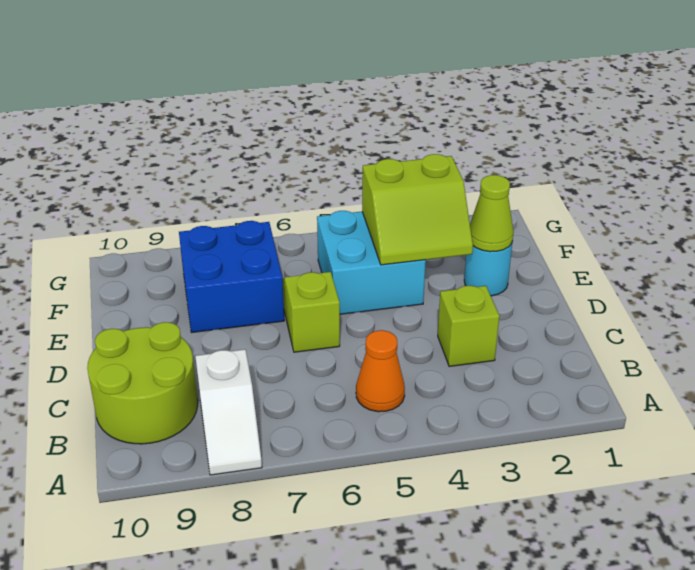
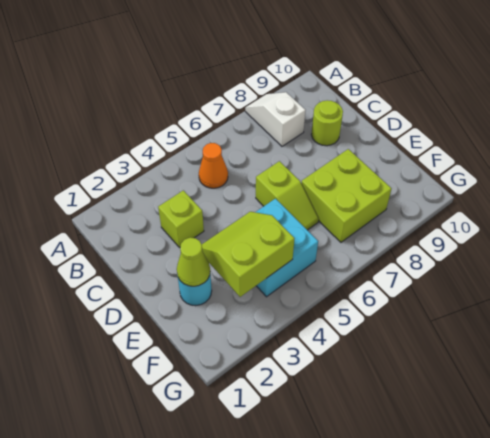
lime 2x2 round brick [87,322,198,444] -> lime 1x1 round brick [311,100,343,146]
blue 2x2 brick [179,221,284,333] -> lime 2x2 brick [301,149,391,242]

